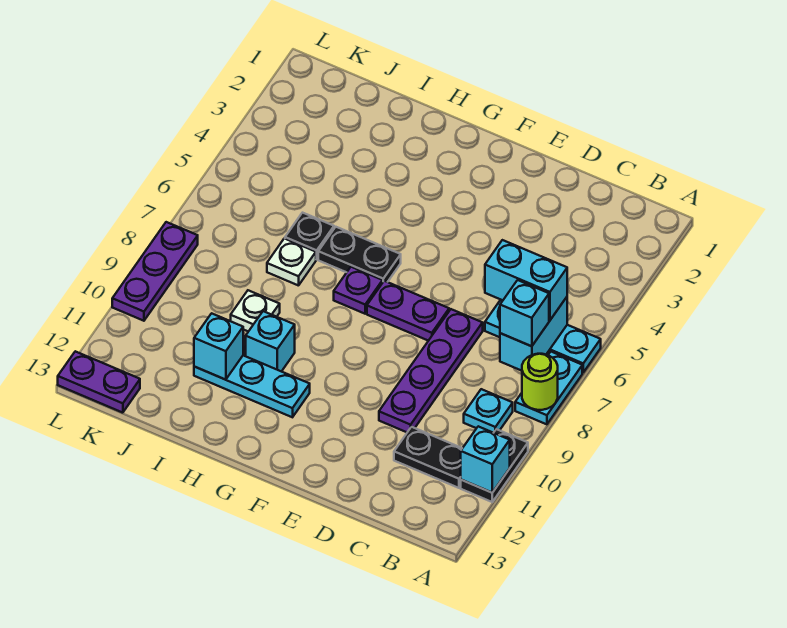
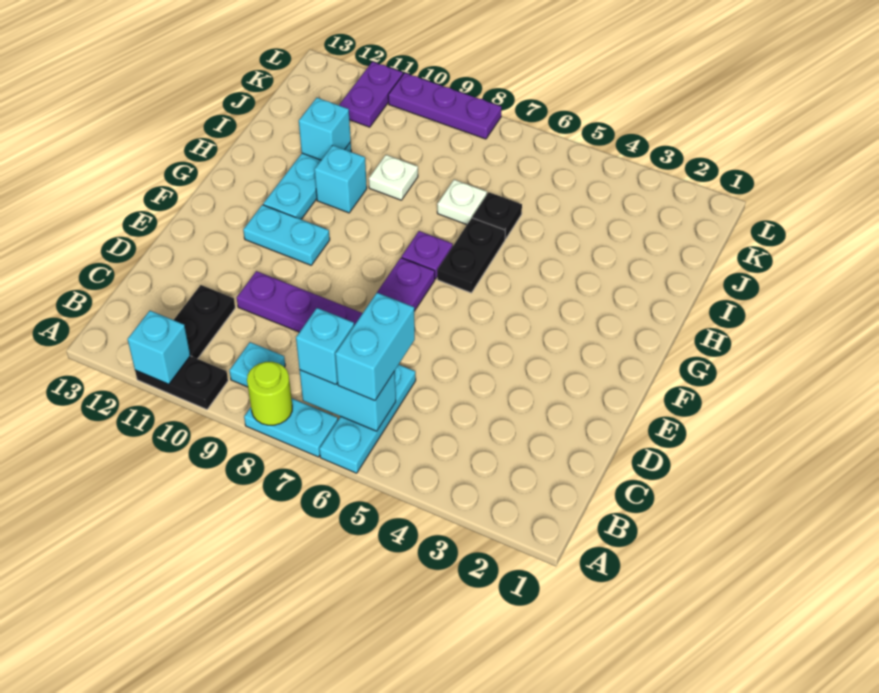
none -> cyan 1x2 plate [243,205,330,265]
purple 1x2 plate [58,351,140,413] -> purple 1x2 plate moved to [339,62,403,127]

